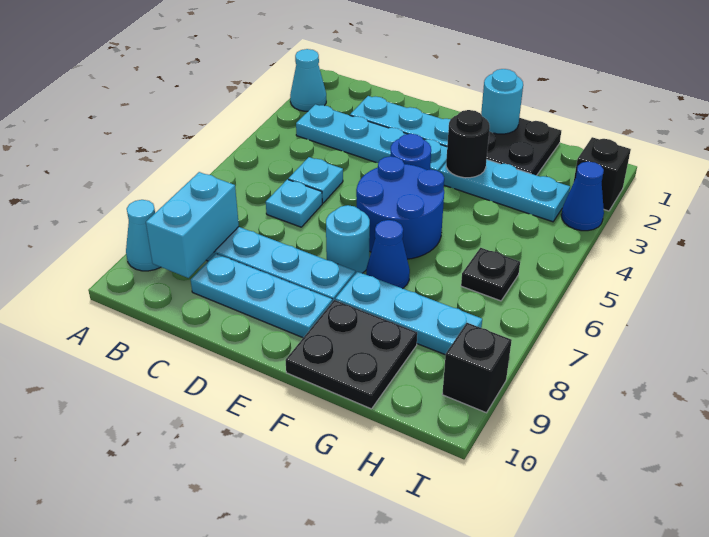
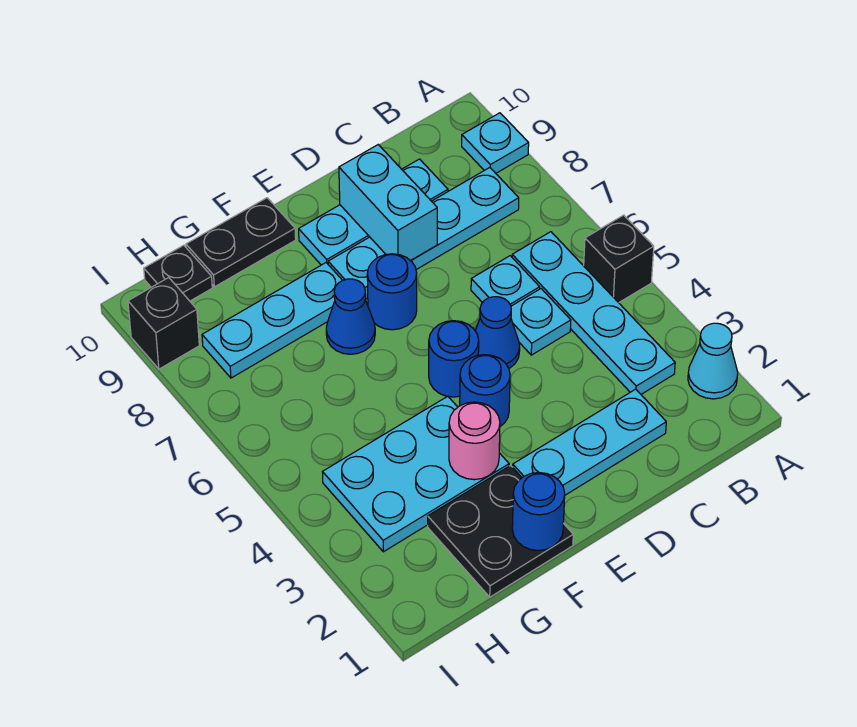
cyan 1x1 cone [126,200,160,271] -> cyan 1x1 plate [462,113,529,173]
cyan 1x4 plate [296,104,447,171] -> cyan 1x4 plate turned to [512,232,675,394]
cyan 1x2 brick [146,172,239,278] -> cyan 1x2 brick moved to [339,145,437,261]
blue 2x2 round brick [356,156,444,259] -> blue 1x1 round brick [429,321,479,397]
cyan 1x1 round brick [326,205,370,274] -> blue 1x1 round brick [367,254,417,330]
cyan 1x1 round brick [481,69,523,134] -> blue 1x1 round brick [512,472,565,551]
cyan 1x3 plate [439,160,570,222] -> cyan 2x3 plate [323,396,509,552]
black 1x1 round brick [446,110,490,178] -> pink 1x1 round brick [449,402,500,480]
black 2x2 plate [285,300,417,409] -> black 1x2 plate [186,198,296,287]
black 1x1 plate [461,248,520,301] -> black 1x1 plate moved to [144,245,212,301]
black 1x1 brick [574,137,631,211] -> black 1x1 brick moved to [584,215,654,303]
blue 1x1 cone [561,162,604,231] -> blue 1x1 cone moved to [475,297,520,368]

